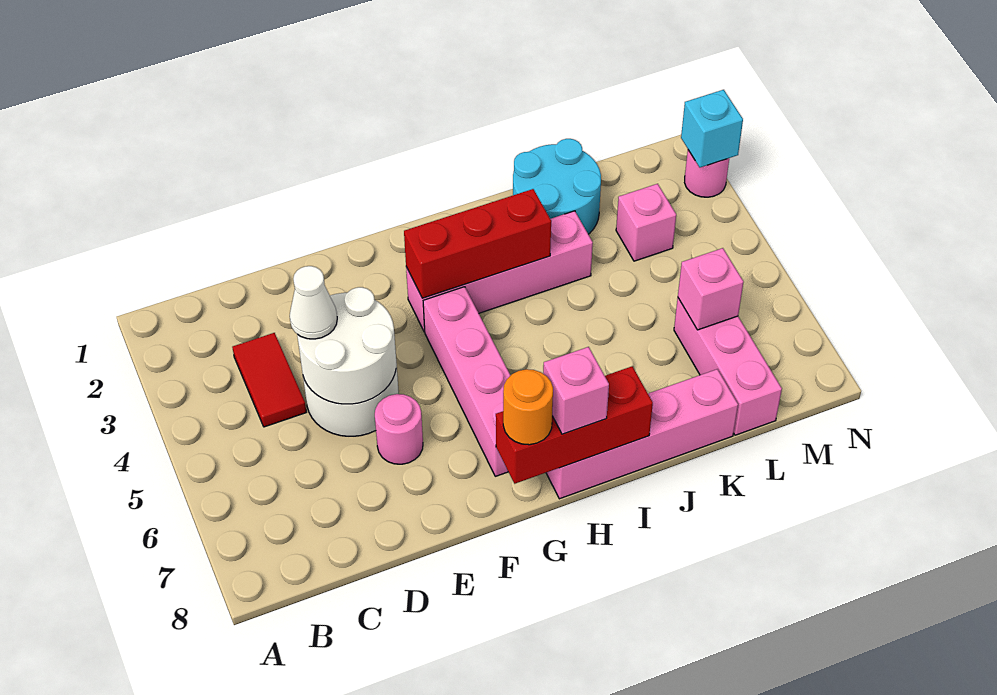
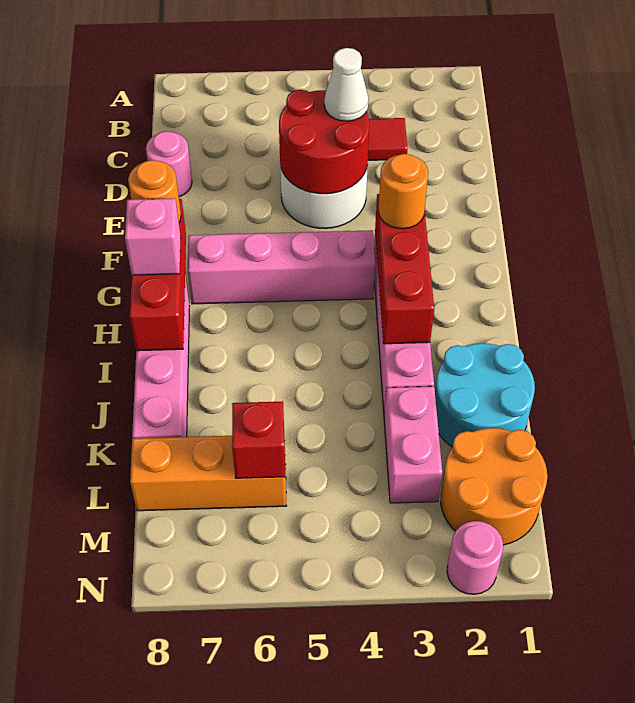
white 2x2 round brick [297,287,396,404] -> red 2x2 round brick [279,90,369,194]
pink 1x1 round brick [375,394,423,464] -> pink 1x1 round brick moved to [146,131,192,197]
none -> orange 1x1 round brick [378,154,428,229]
none -> orange 2x2 round brick [441,428,547,545]
pink 1x1 brick [616,184,676,261] -> pink 1x2 brick [384,386,442,503]
pink 1x3 brick [674,298,782,435] -> orange 1x3 brick [130,436,286,511]
pink 1x1 brick [678,248,743,330] -> red 1x1 brick [232,401,285,478]
cyan 1x1 brick [681,90,743,167] -> none

